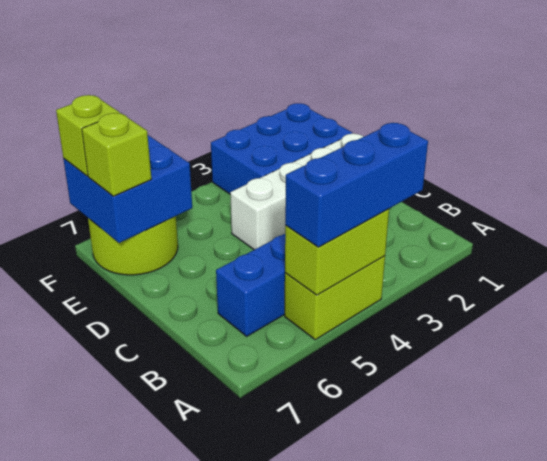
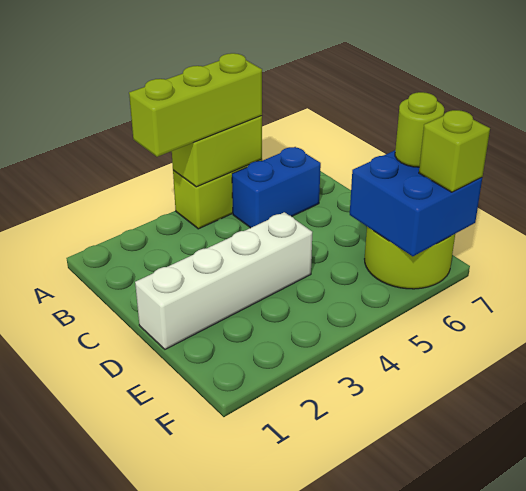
blue 1x3 brick [285,123,428,247] -> lime 1x3 brick [129,53,262,157]
blue 2x3 brick [211,103,352,194] -> none
lime 1x1 brick [82,113,151,196] -> lime 1x1 round brick [395,92,444,167]

